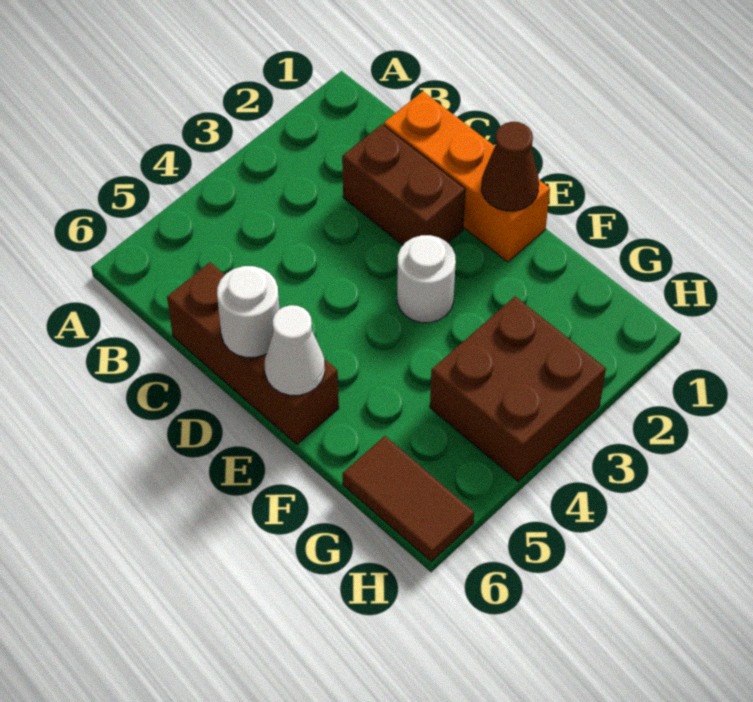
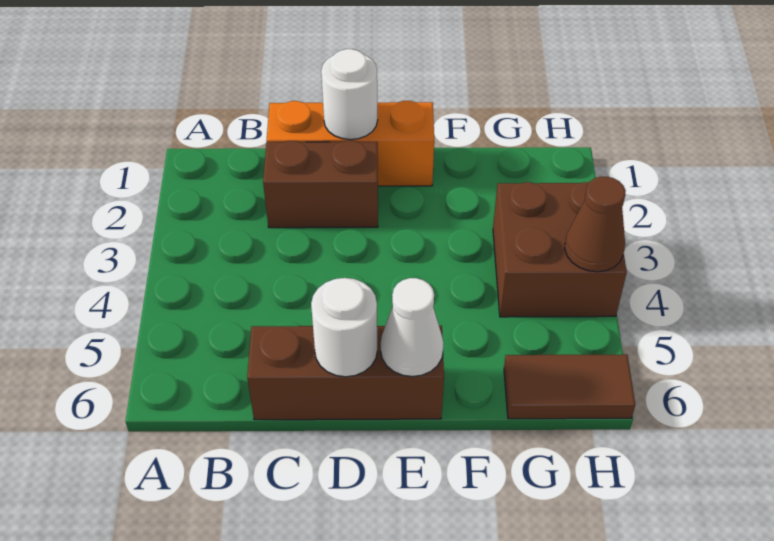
brown 1x1 cone [482,122,539,211] -> brown 1x1 cone moved to [565,177,626,272]
white 1x1 round brick [397,235,456,323] -> white 1x1 round brick moved to [321,49,378,140]

